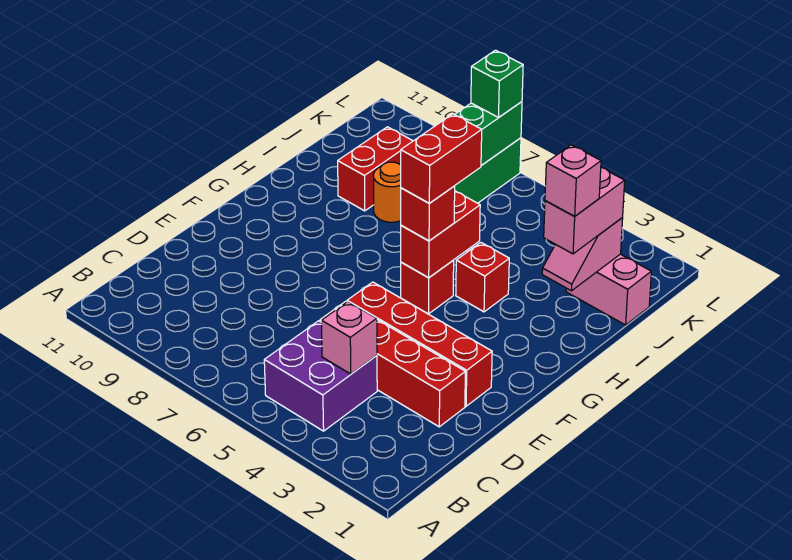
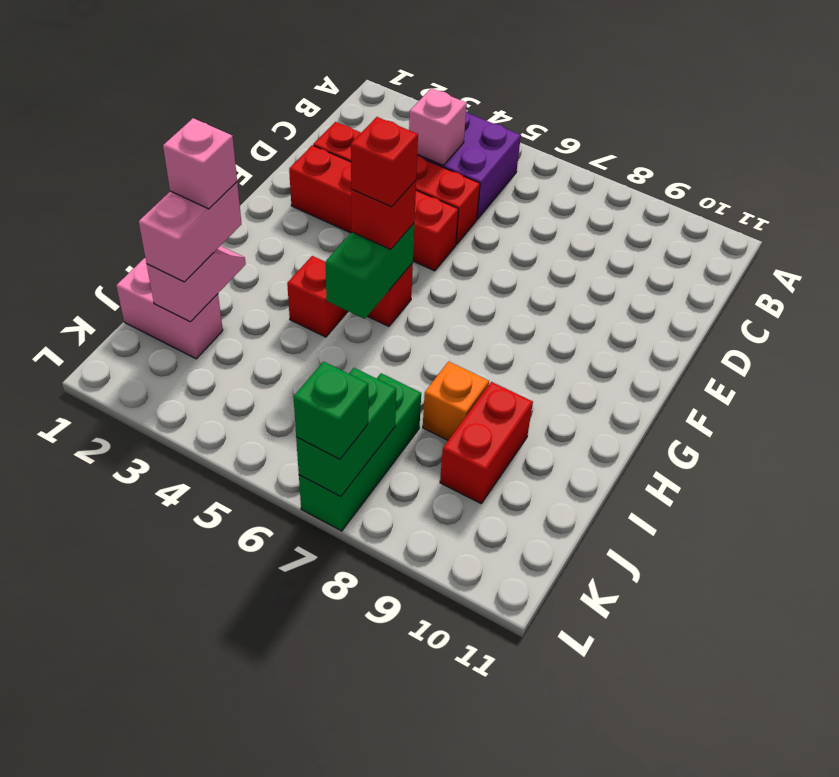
red 1x2 brick [401,191,480,278] -> green 1x2 brick [325,223,414,319]
red 1x2 brick [401,114,482,203] -> red 1x1 brick [351,117,418,207]
orange 1x1 round brick [374,162,401,222] -> orange 1x1 brick [423,362,489,440]

